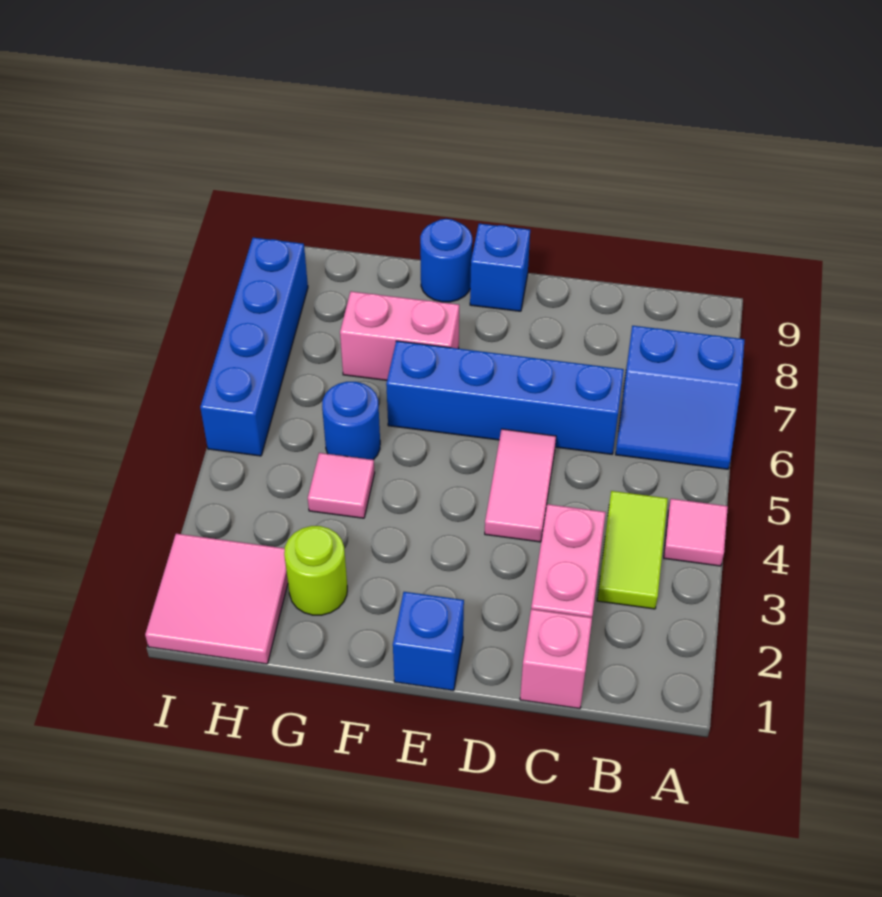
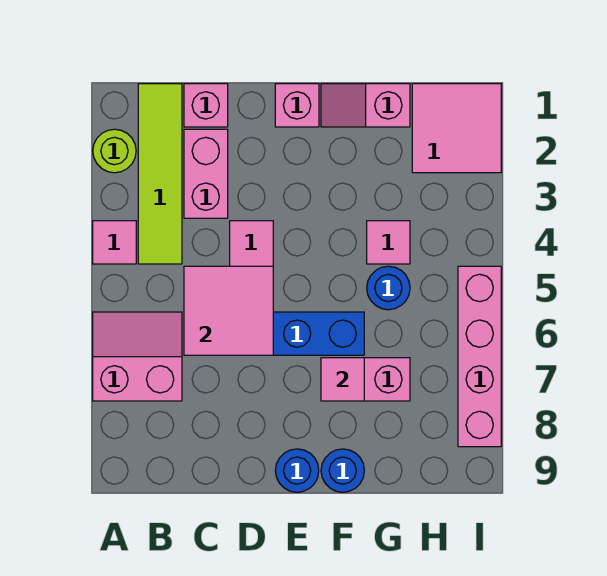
blue 2x2 slope [616,326,745,469] -> pink 2x2 slope [93,312,182,401]
lime 1x2 tile [597,491,668,609] -> lime 1x4 tile [138,84,182,264]
none -> pink 2x2 tile [184,266,273,355]
blue 1x1 brick [393,592,464,691] -> pink 1x1 brick [275,84,319,127]
blue 1x1 brick [470,224,530,311] -> blue 1x1 round brick [275,449,319,492]
none -> pink 1x2 slope [321,84,410,127]
none -> pink 1x1 tile [321,358,364,401]
lime 1x1 round brick [284,526,347,615] -> lime 1x1 round brick moved to [93,129,136,173]
blue 1x4 brick [200,238,308,456] -> pink 1x4 brick [458,266,501,447]

